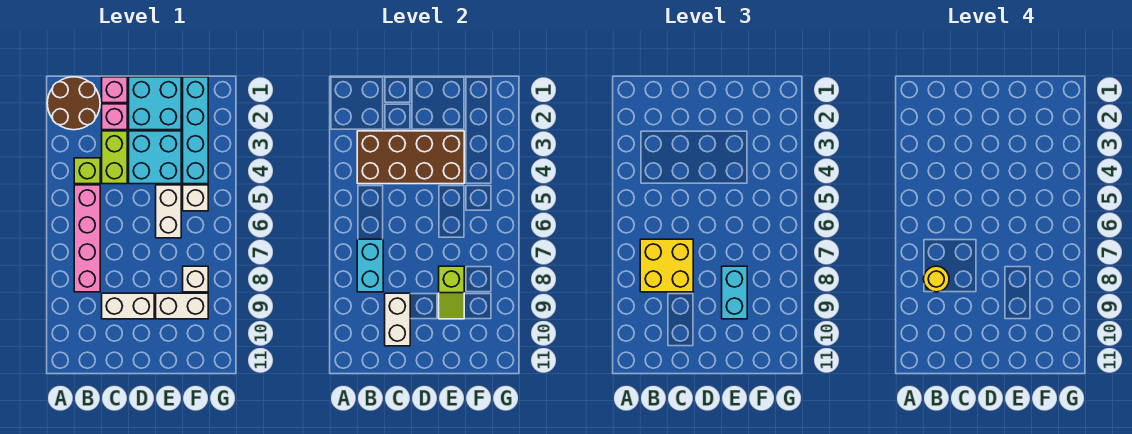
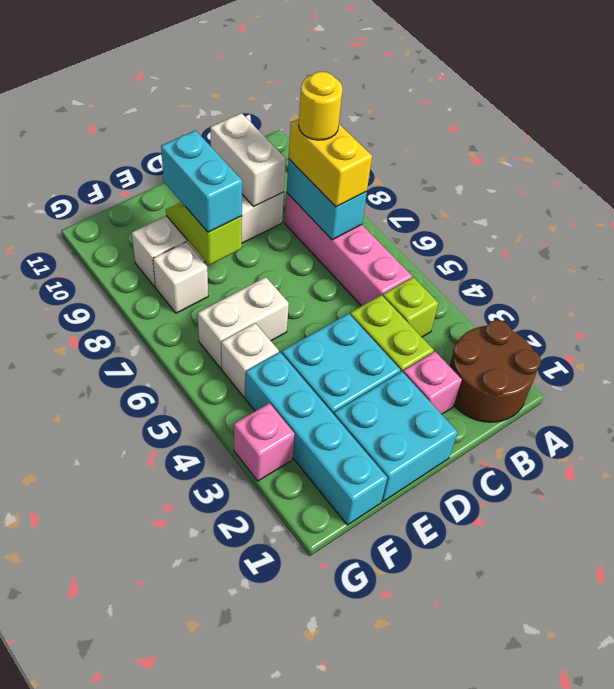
brown 2x4 brick [357,131,464,184] -> none
yellow 2x2 brick [640,239,693,292] -> yellow 1x2 brick [289,119,372,207]
pink 1x1 brick [102,77,127,103] -> pink 1x1 brick moved to [234,403,295,481]
white 1x2 brick [156,185,181,238] -> white 1x2 brick turned to [198,277,289,368]

